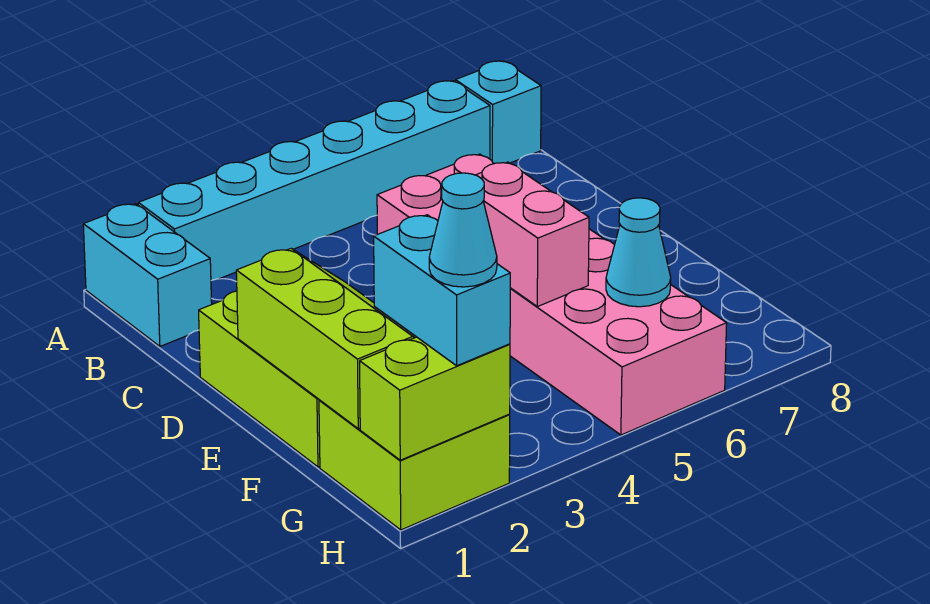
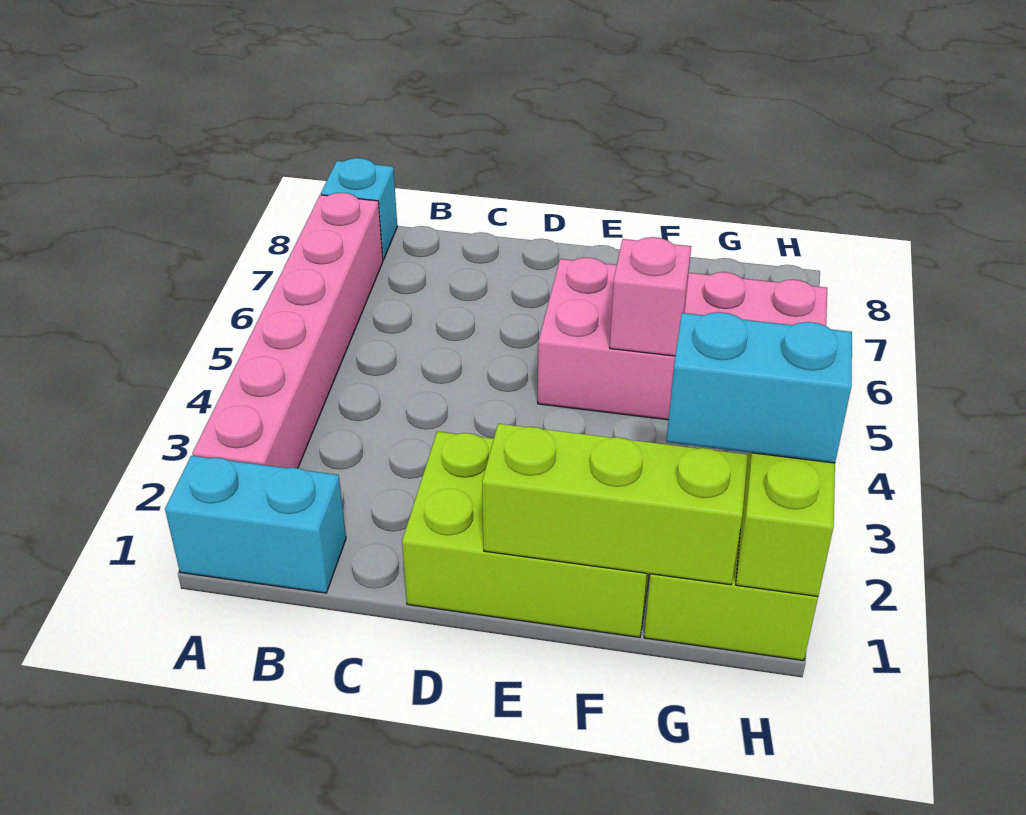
cyan 1x6 brick [138,81,490,281] -> pink 1x6 brick [192,193,383,468]
pink 2x6 brick [377,154,727,435] -> pink 2x4 brick [538,258,827,420]
pink 1x2 brick [476,162,589,307] -> pink 1x1 brick [610,237,691,356]
cyan 1x1 cone [606,198,671,307] -> none
cyan 1x1 cone [429,173,497,287] -> none

